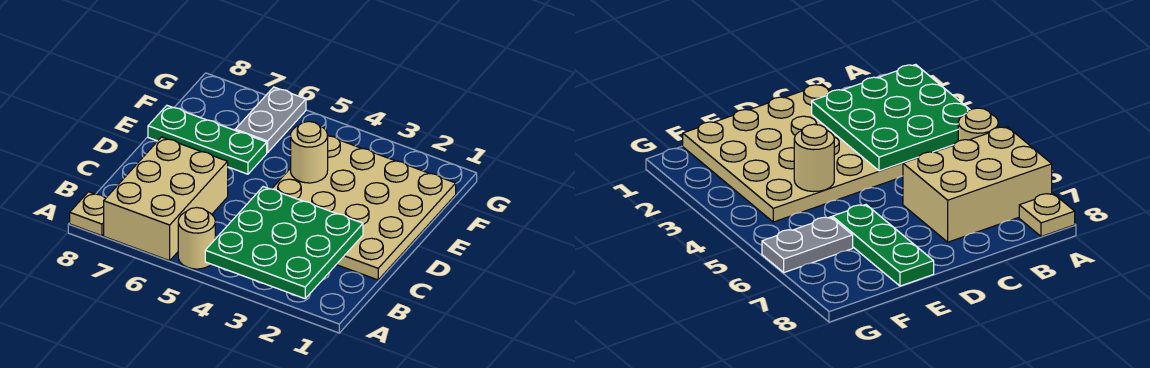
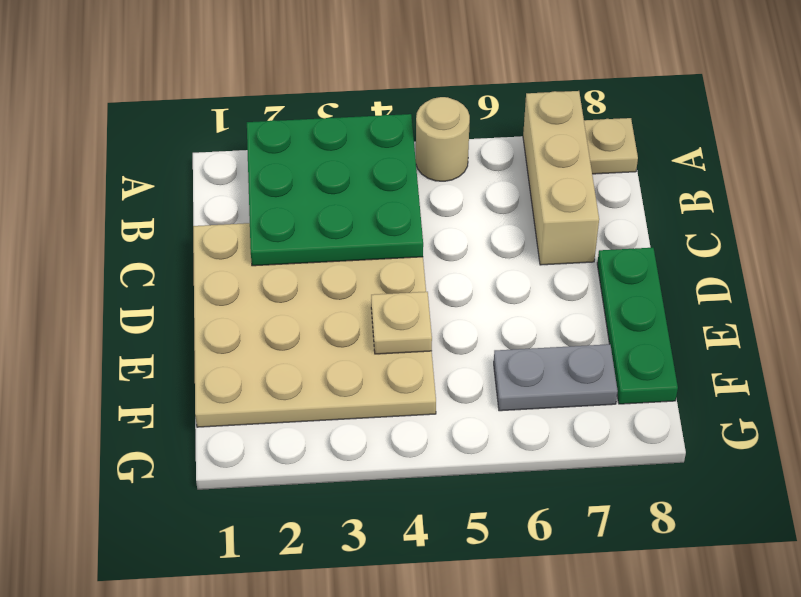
tan 2x3 brick [104,137,228,261] -> tan 1x3 brick [523,91,599,265]
tan 1x1 round brick [291,122,328,183] -> tan 1x1 plate [371,292,432,354]
green 1x3 plate [148,106,267,174] -> green 1x3 plate turned to [597,248,678,404]
grey 1x2 plate [235,87,306,153] -> grey 1x2 plate turned to [494,344,618,411]

